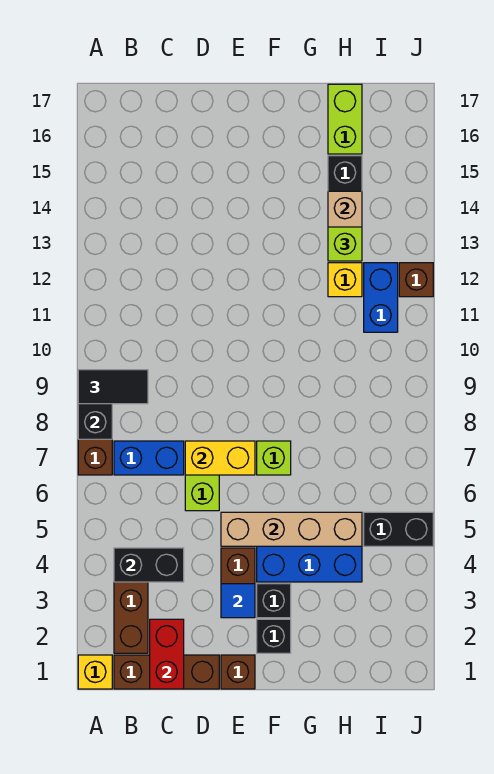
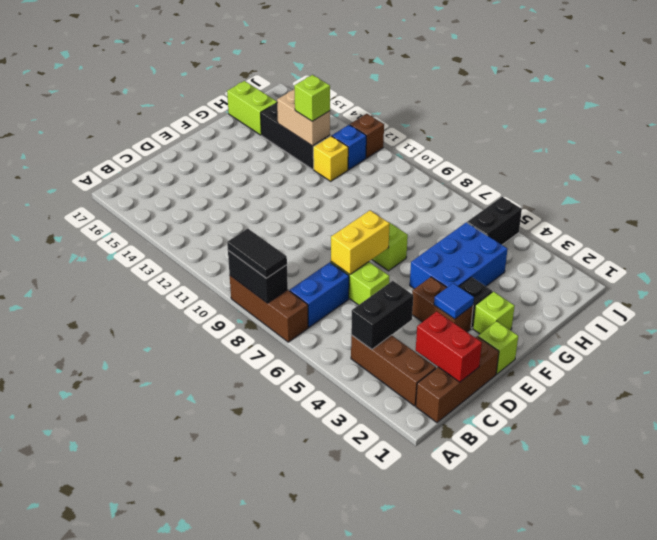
yellow 1x1 brick [78,655,112,689] -> none
black 1x2 tile [78,370,148,404] -> black 1x2 tile turned to [227,229,287,278]
brown 1x1 brick [221,655,255,689] -> lime 1x1 brick [478,321,518,374]
tan 1x4 brick [221,512,362,546] -> none
black 1x1 brick [257,619,291,653] -> lime 1x1 brick [473,291,515,334]
blue 1x2 brick [364,263,398,332] -> blue 1x1 brick [332,125,366,170]

